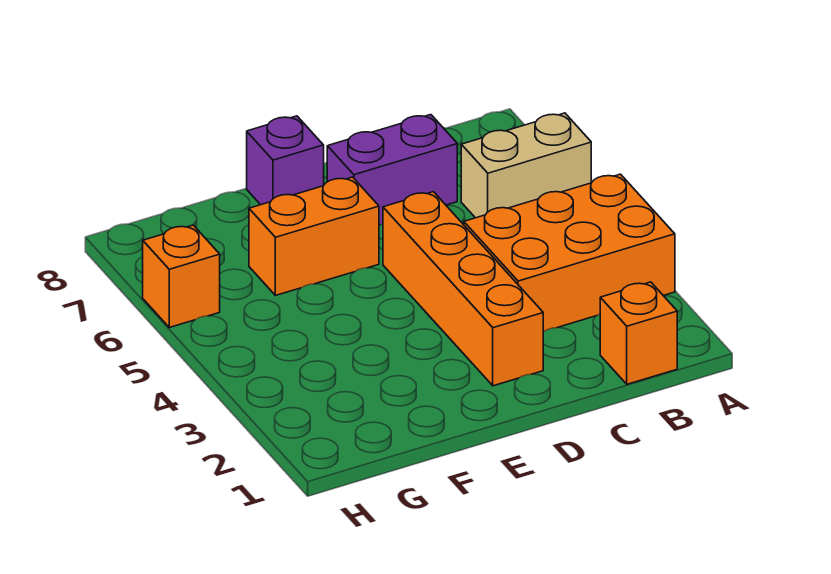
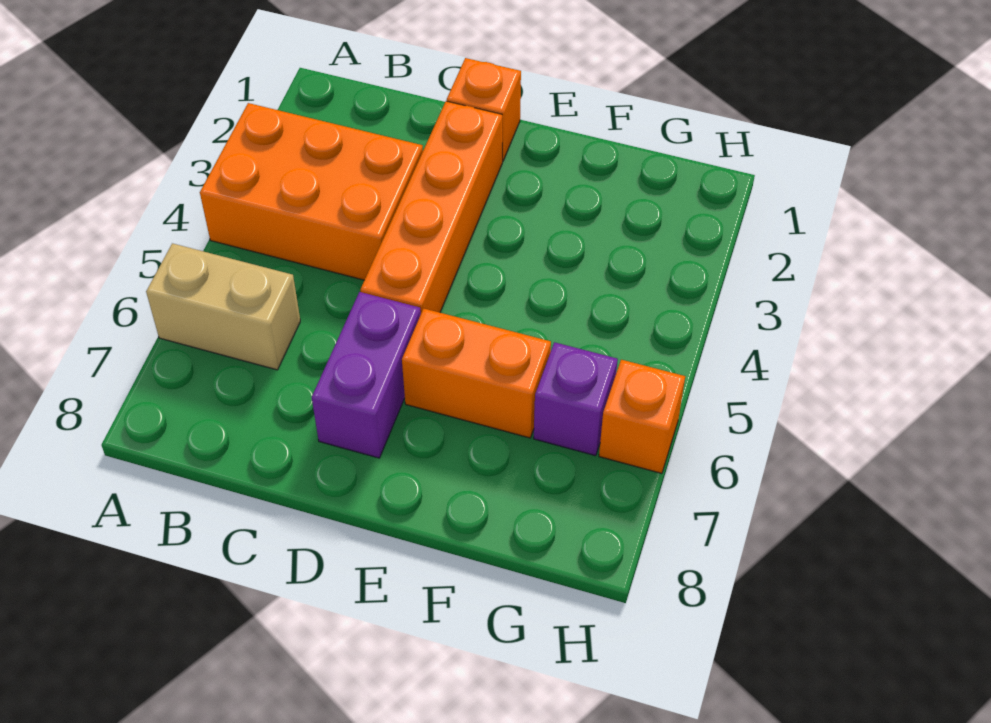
orange 1x1 brick [600,282,677,384] -> orange 1x1 brick moved to [447,58,521,161]
purple 1x2 brick [327,115,457,225] -> purple 1x2 brick turned to [312,292,421,458]
purple 1x1 brick [247,116,324,205] -> purple 1x1 brick moved to [534,342,618,456]

